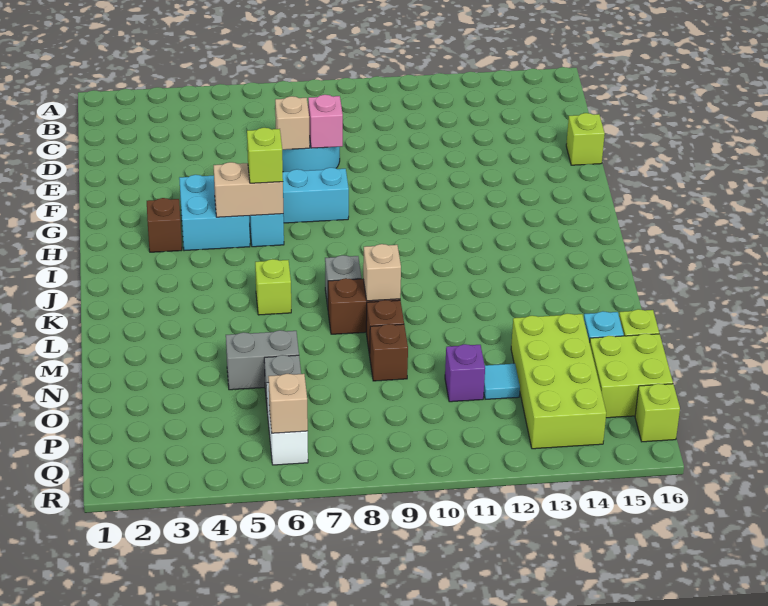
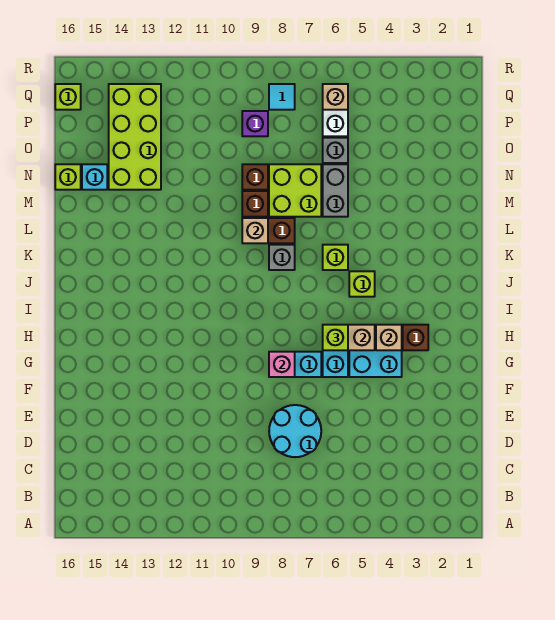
tan 1x1 brick [275,96,310,150] -> tan 1x1 brick moved to [376,325,402,350]
pink 1x1 brick [308,95,343,148] -> pink 1x1 brick moved to [269,352,295,377]
lime 1x1 brick [566,113,605,165] -> lime 1x1 brick moved to [349,271,375,297]
grey 1x2 brick [226,330,299,390] -> grey 1x2 brick turned to [323,164,348,217]
purple 1x1 brick [445,344,485,402] -> purple 1x1 brick moved to [242,111,268,136]
cyan 1x1 tile [484,364,520,399] -> cyan 1x1 tile moved to [269,84,295,110]
lime 2x2 brick [590,334,673,418] -> lime 2x2 brick moved to [269,164,321,217]

